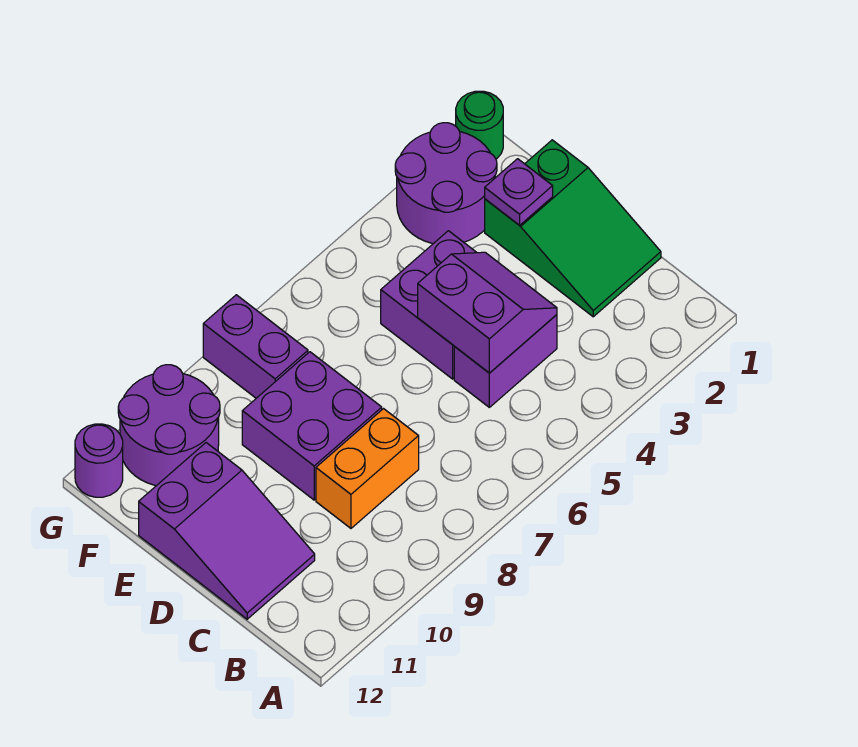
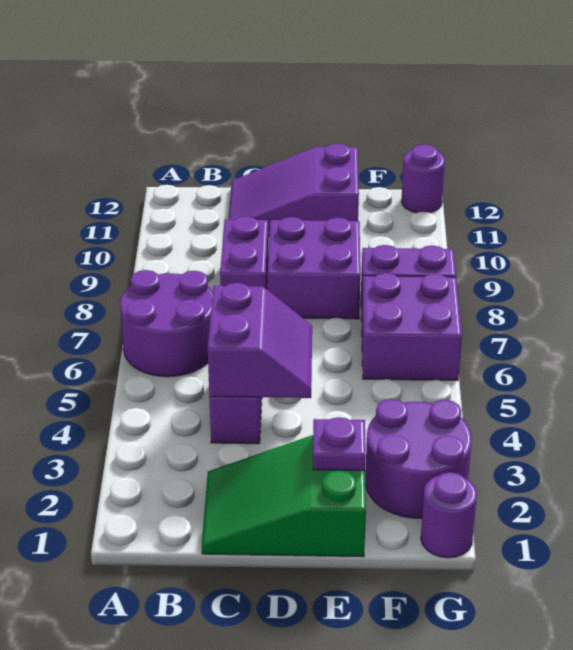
purple 2x2 slope [418,252,557,373] -> purple 2x2 slope turned to [208,283,312,398]
orange 1x2 brick [316,409,419,528] -> purple 1x2 brick [220,216,268,289]
purple 2x2 brick [381,231,477,379] -> purple 2x2 brick moved to [361,273,462,380]
purple 2x2 round brick [118,365,220,486] -> purple 2x2 round brick moved to [120,270,213,377]
green 1x1 round brick [456,91,503,159] -> purple 1x1 round brick [421,472,477,558]

